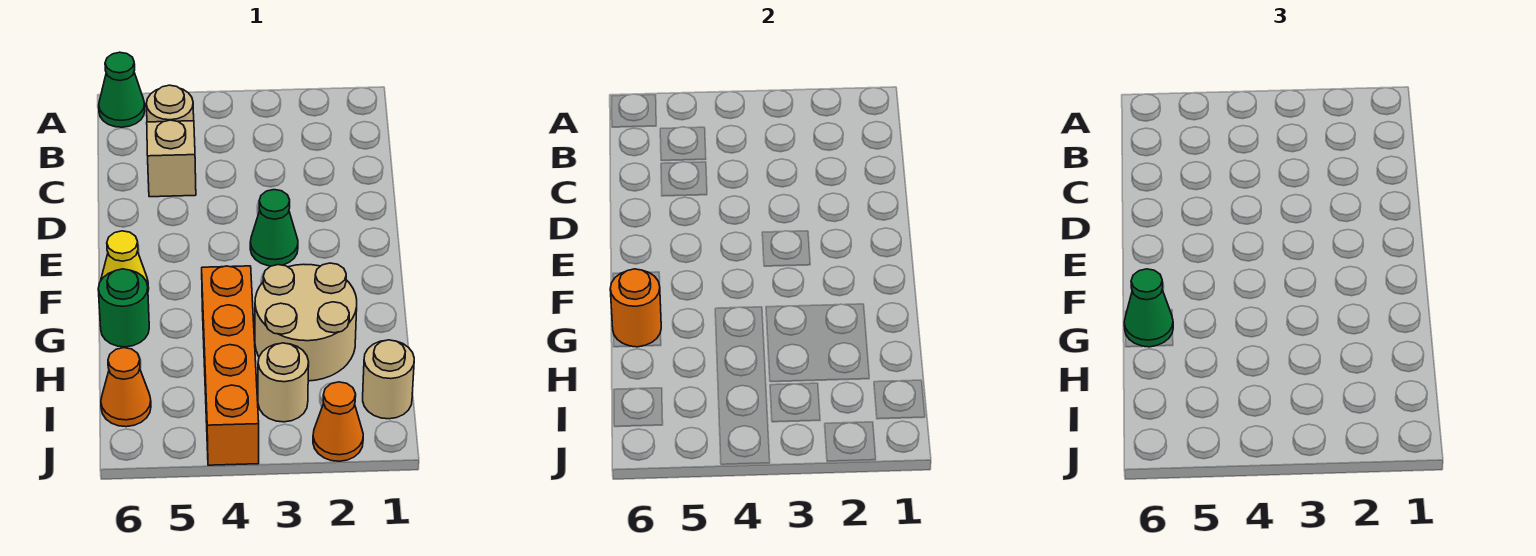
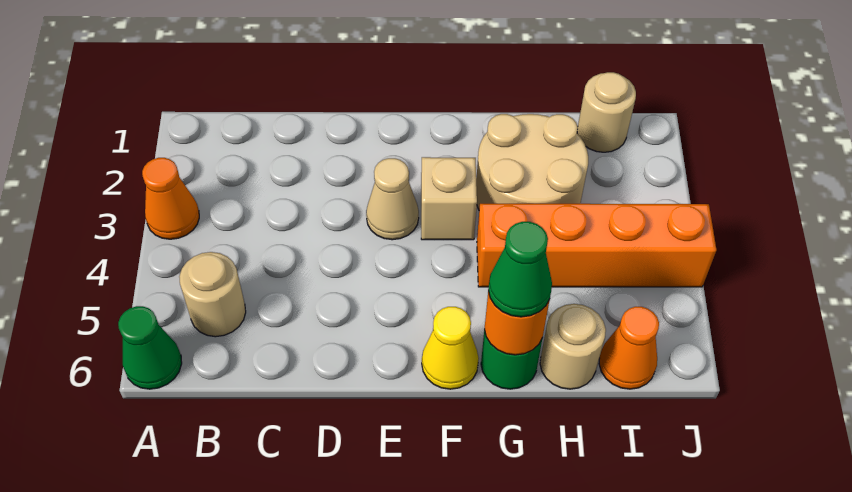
tan 1x1 brick [147,120,196,197] -> tan 1x1 brick moved to [421,157,477,240]
green 1x1 cone [250,190,298,266] -> tan 1x1 cone [366,158,419,240]
tan 1x1 round brick [258,343,309,422] -> tan 1x1 round brick moved to [540,304,606,389]
orange 1x1 cone [313,382,363,461] -> orange 1x1 cone moved to [142,158,199,239]

